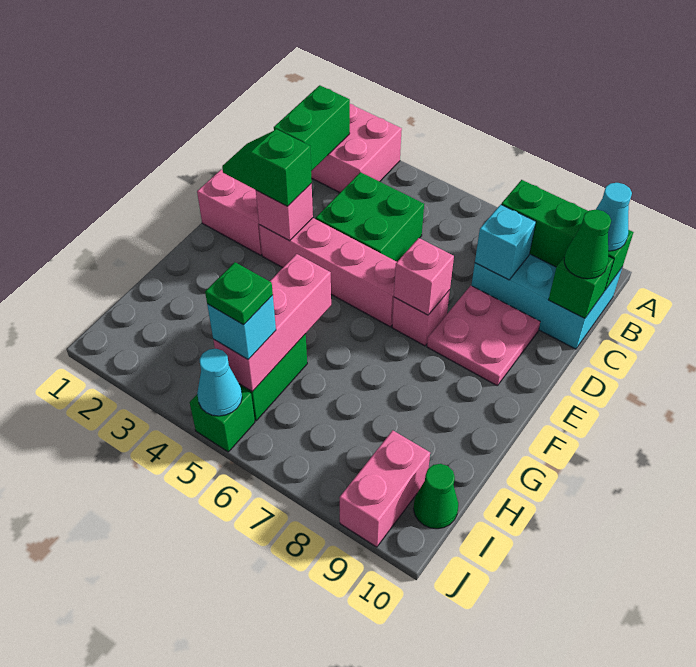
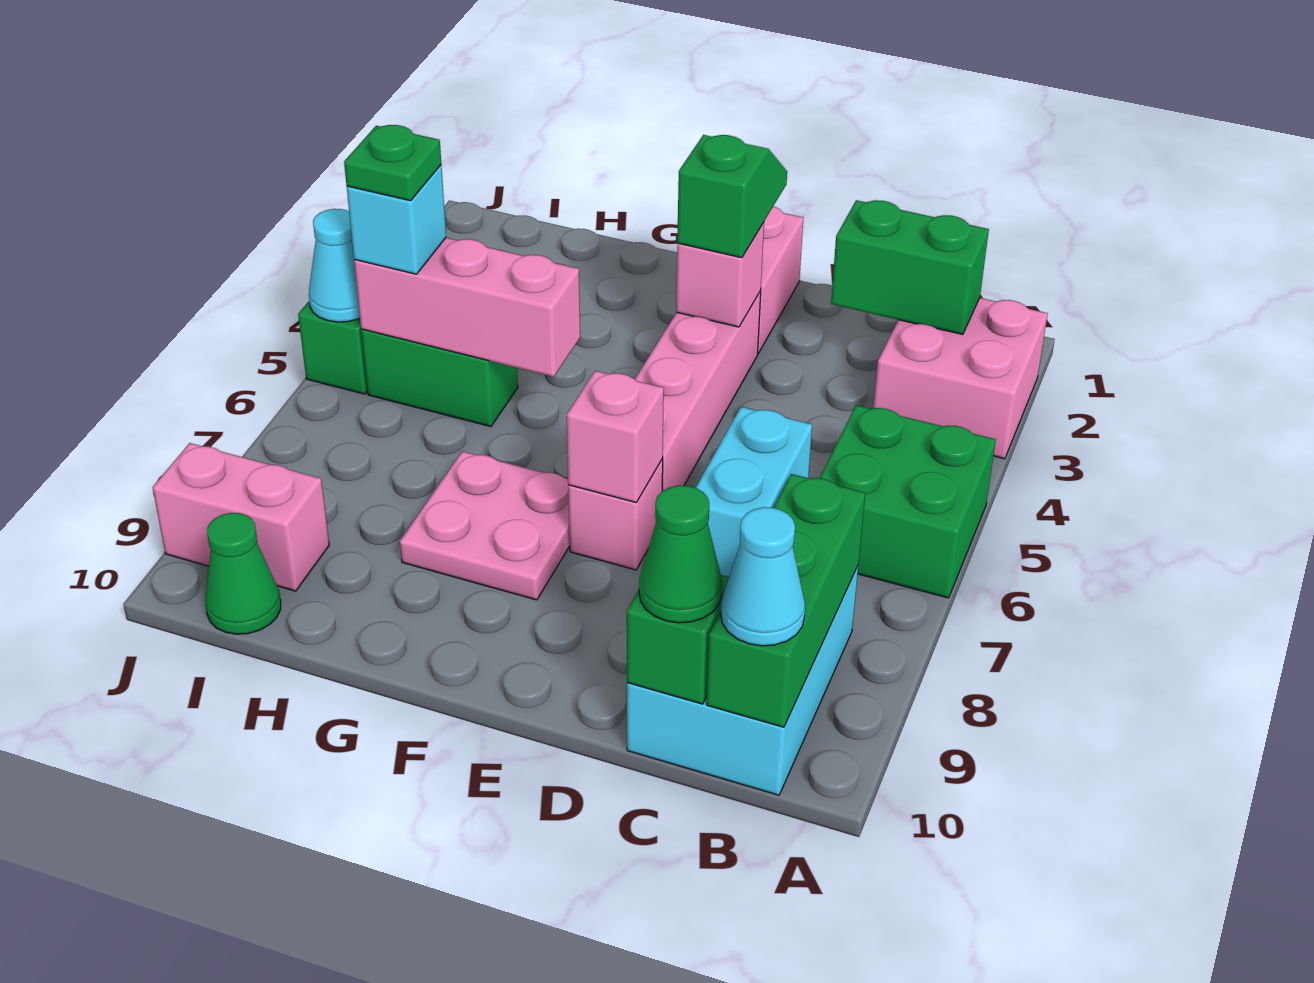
green 2x2 brick [316,172,424,262] -> green 2x2 brick moved to [820,405,996,598]
cyan 1x1 brick [475,205,536,280] -> cyan 1x2 brick [696,407,812,577]
pink 2x2 plate [427,286,540,385] -> pink 2x2 plate moved to [400,451,570,600]

